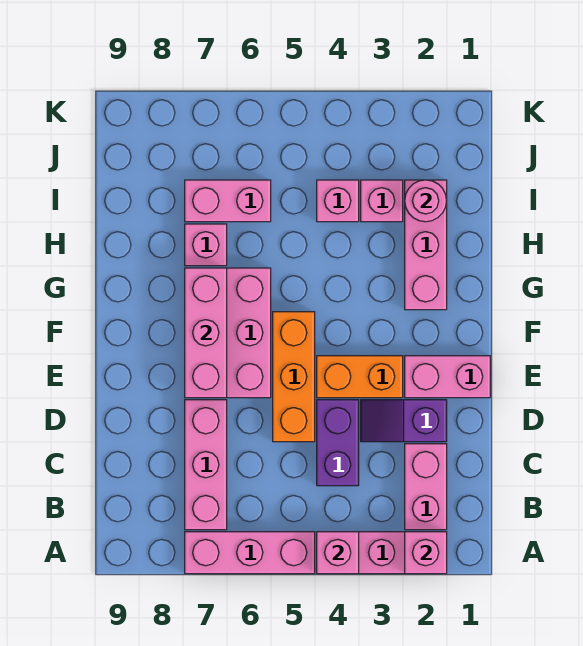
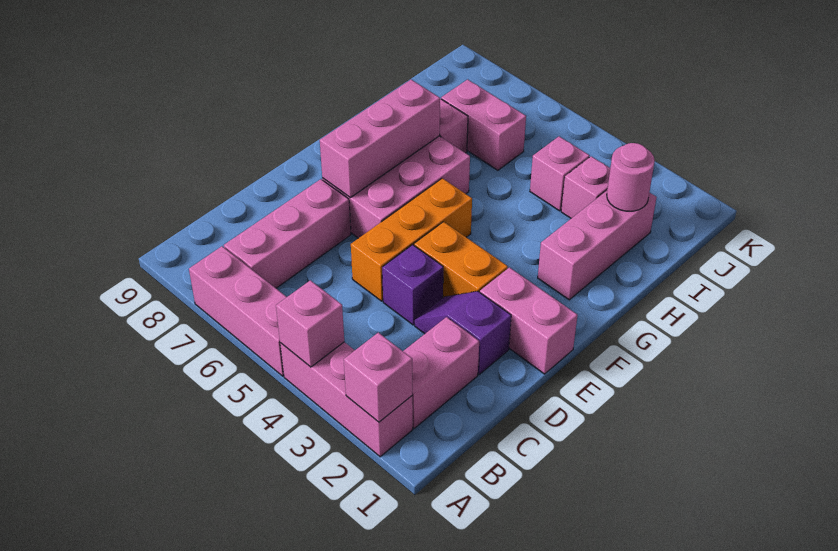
purple 1x2 brick [317,400,359,486] -> purple 1x1 brick [382,245,443,325]

